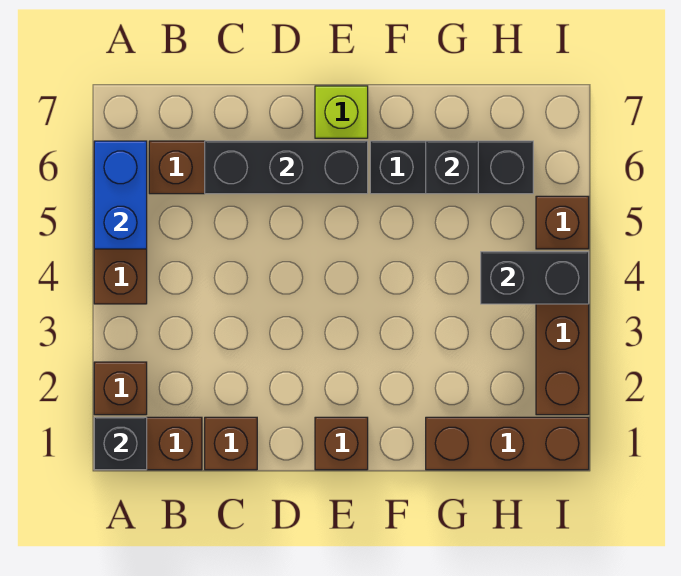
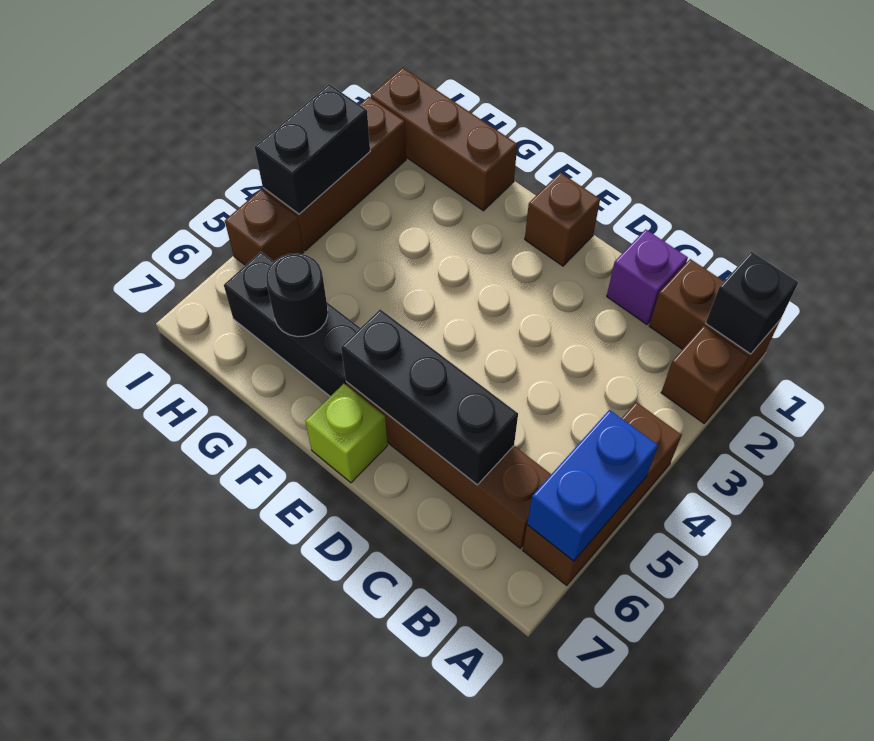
brown 1x1 brick [205,417,257,470] -> purple 1x1 brick [607,229,688,324]
black 1x1 brick [426,141,478,194] -> black 1x1 round brick [266,253,328,337]
black 1x2 brick [481,252,589,304] -> black 1x2 brick turned to [255,84,370,214]

